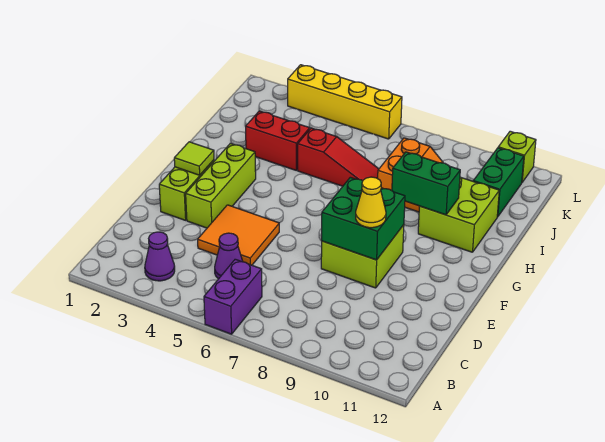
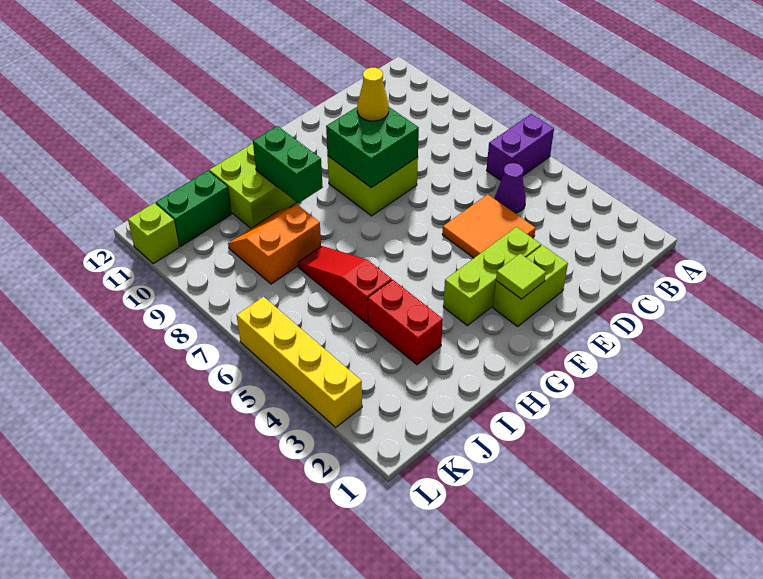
purple 1x1 cone [145,232,175,281] -> none

